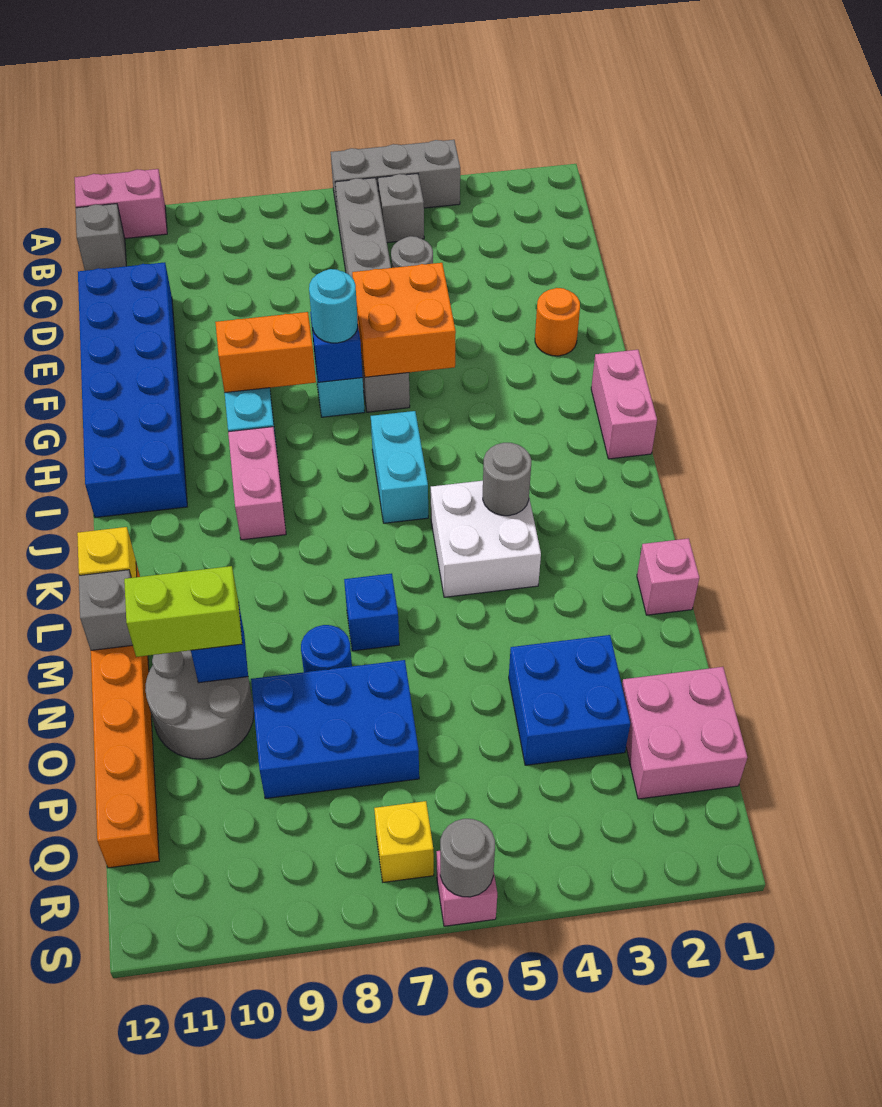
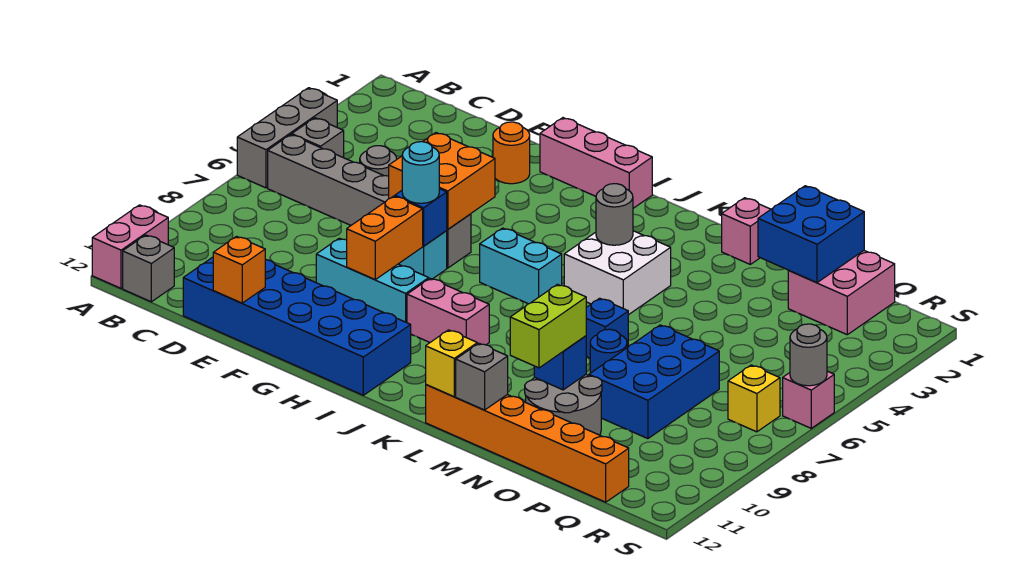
none -> orange 1x1 brick [213,236,265,303]
pink 1x2 brick [591,350,657,459] -> pink 1x3 brick [540,118,652,208]
blue 2x2 brick [509,635,630,765] -> blue 2x2 brick moved to [758,186,864,283]

